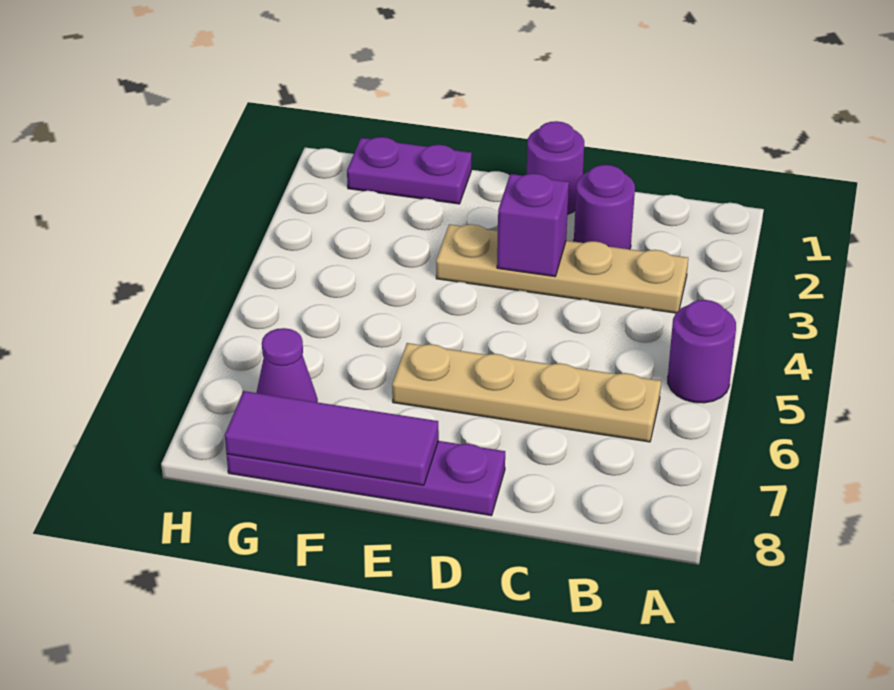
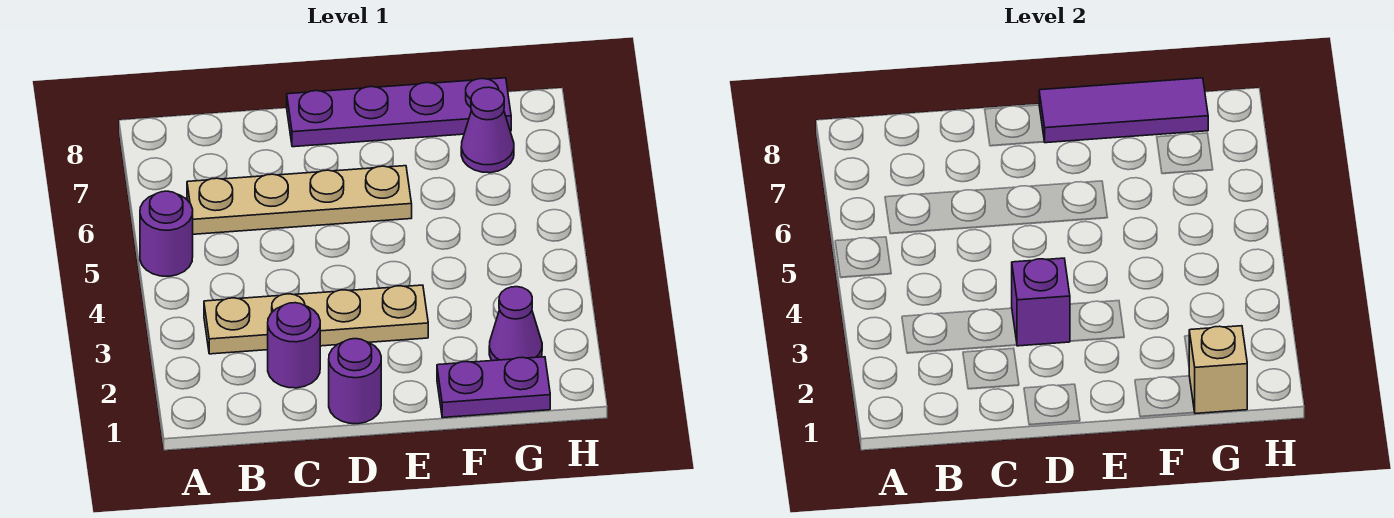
none -> tan 1x1 brick [1189,326,1247,414]
none -> purple 1x1 cone [489,287,542,361]

